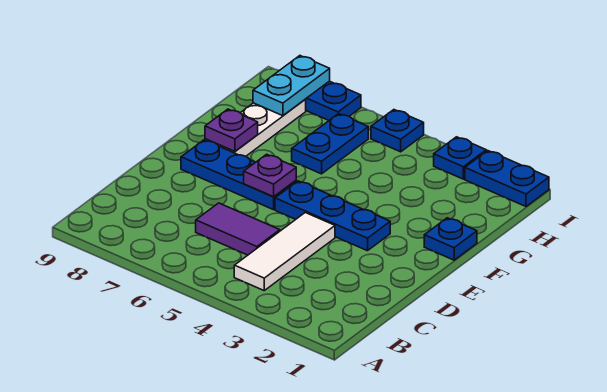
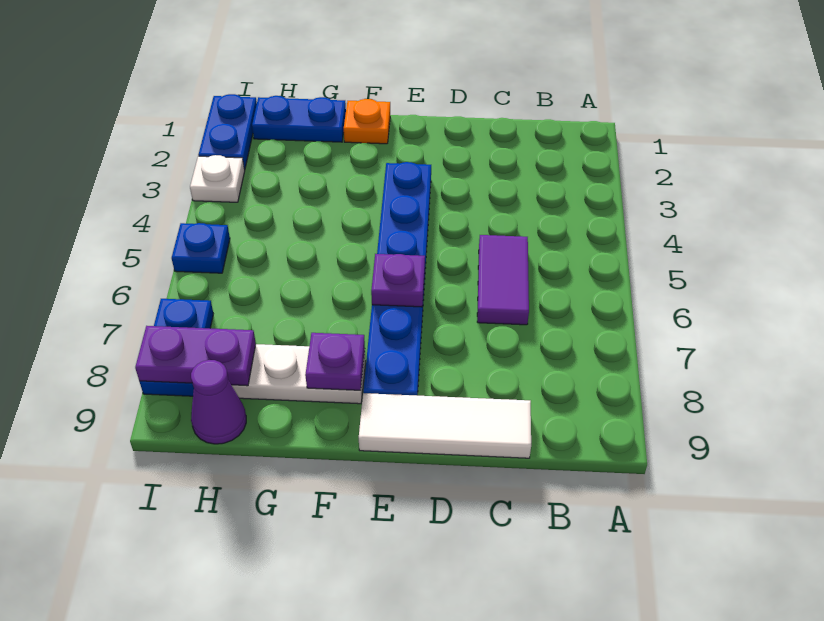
white 1x3 tile [234,213,335,290] -> white 1x3 tile moved to [359,393,531,458]
blue 1x1 plate [424,218,477,260] -> orange 1x1 plate [344,99,390,144]
blue 1x2 plate [292,114,368,174] -> blue 1x2 plate moved to [252,96,346,142]
cyan 1x2 plate [253,56,330,116] -> purple 1x2 plate [135,326,256,386]
none -> purple 1x1 cone [191,360,246,444]
blue 1x1 plate [434,137,486,179] -> white 1x1 plate [190,155,245,202]

